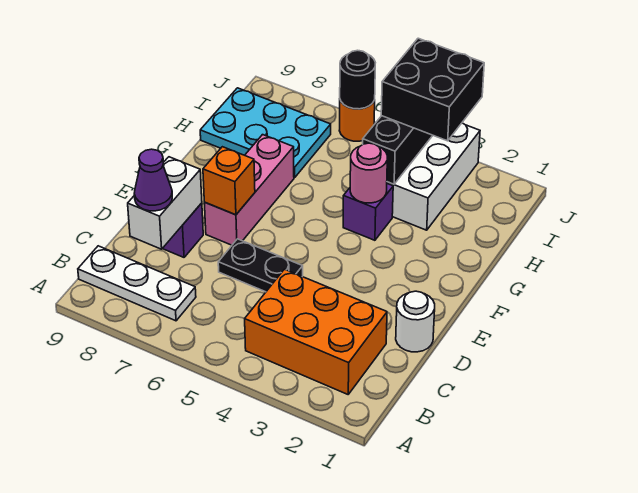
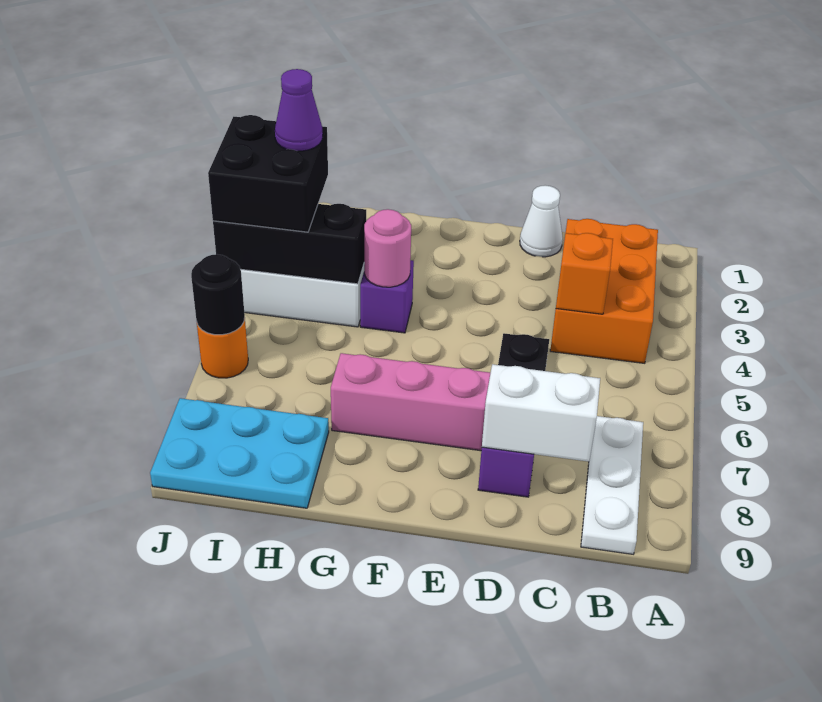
purple 1x1 cone [134,149,172,211] -> purple 1x1 cone moved to [275,69,323,151]
white 1x1 round brick [396,291,435,352] -> white 1x1 cone [520,185,563,257]
orange 1x1 brick [203,147,255,215] -> orange 1x1 brick moved to [556,233,613,314]
cyan 2x3 plate [200,88,331,178] -> cyan 2x3 plate turned to [150,398,329,508]

